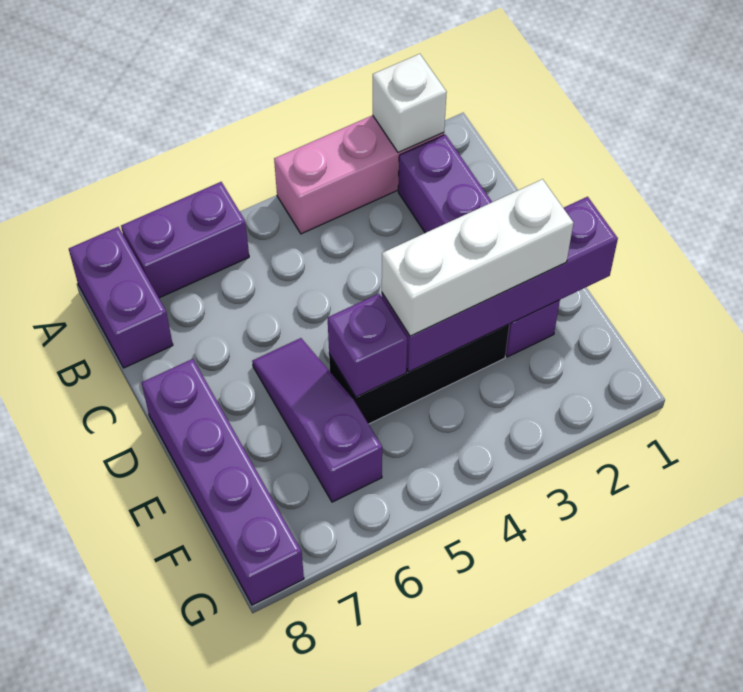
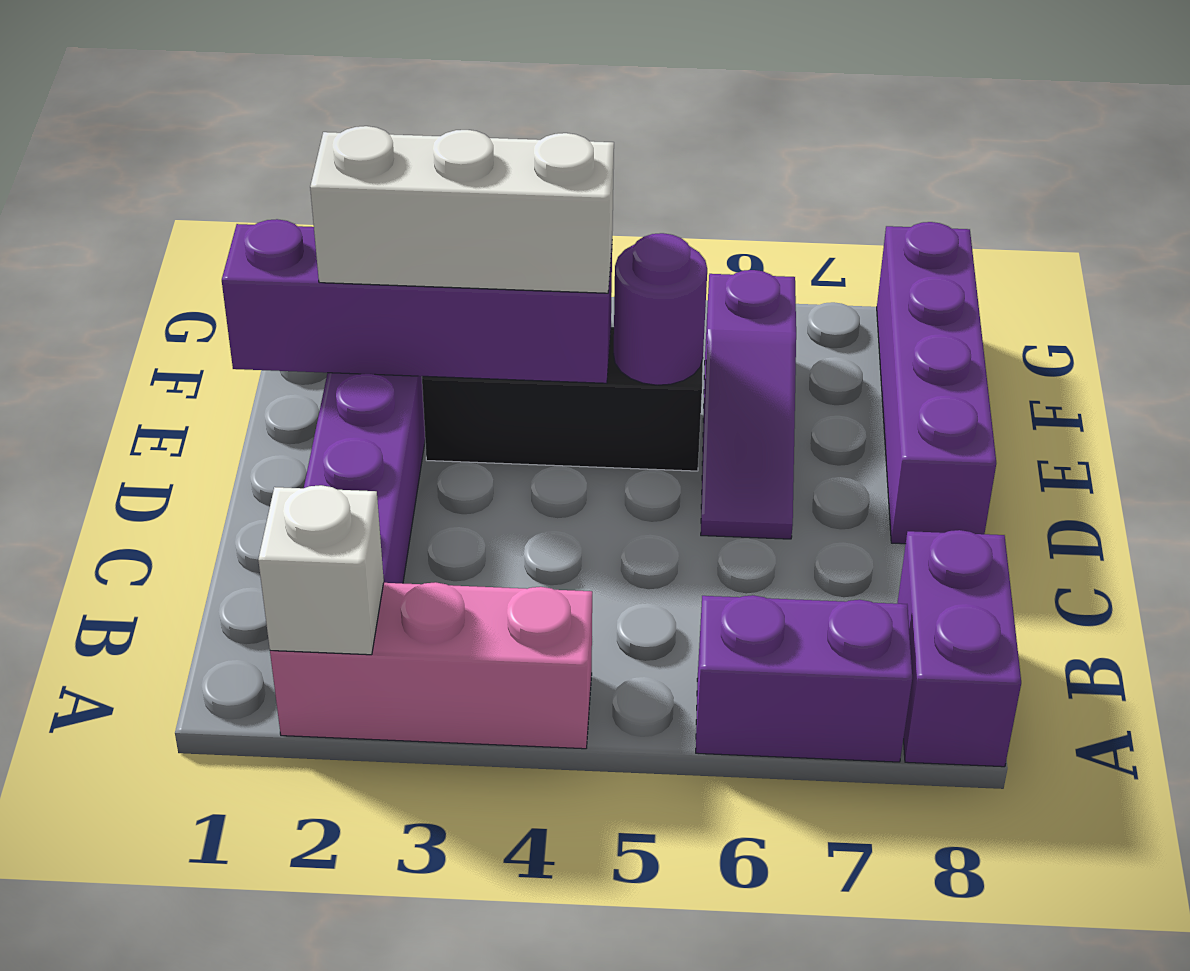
purple 1x1 brick [328,294,407,397] -> purple 1x1 round brick [613,233,707,385]

